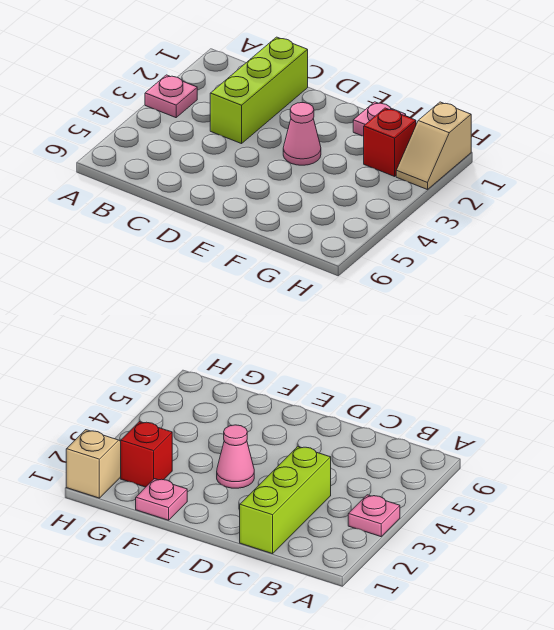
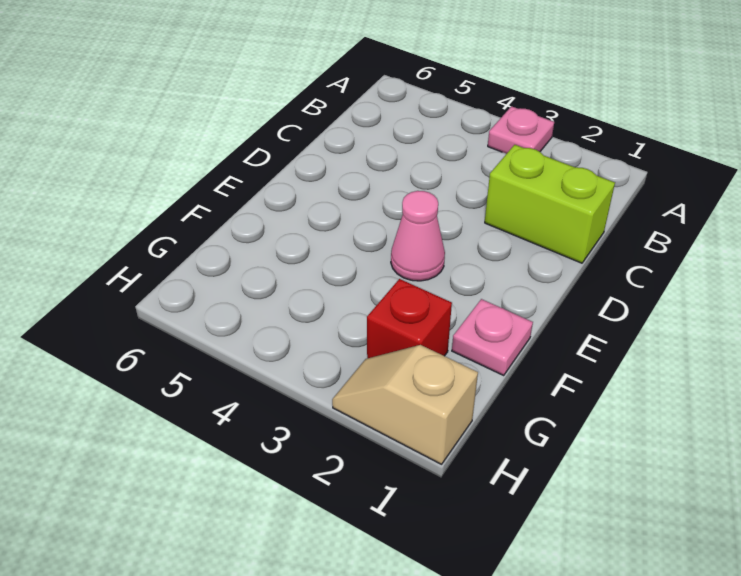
lime 1x3 brick [210,37,308,144] -> lime 1x2 brick [485,145,615,263]

